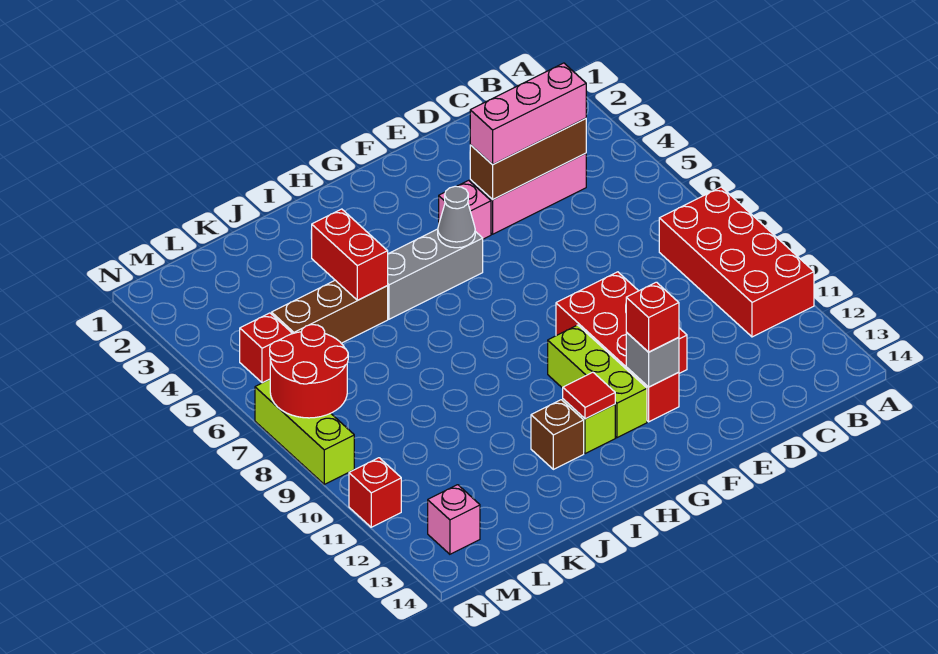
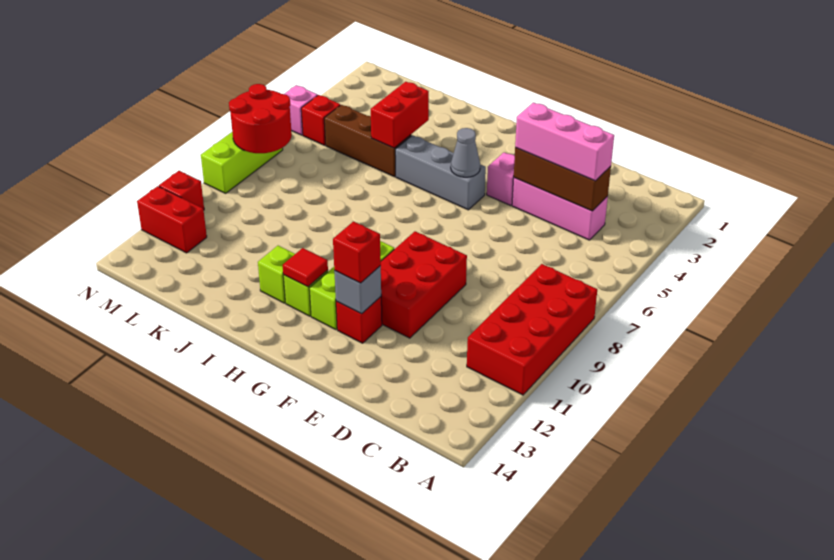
brown 1x1 brick [531,400,584,469] -> lime 1x1 brick [258,246,295,303]
none -> red 1x2 brick [137,186,207,253]
pink 1x1 brick [428,485,480,554] -> pink 1x1 brick moved to [285,85,318,135]

